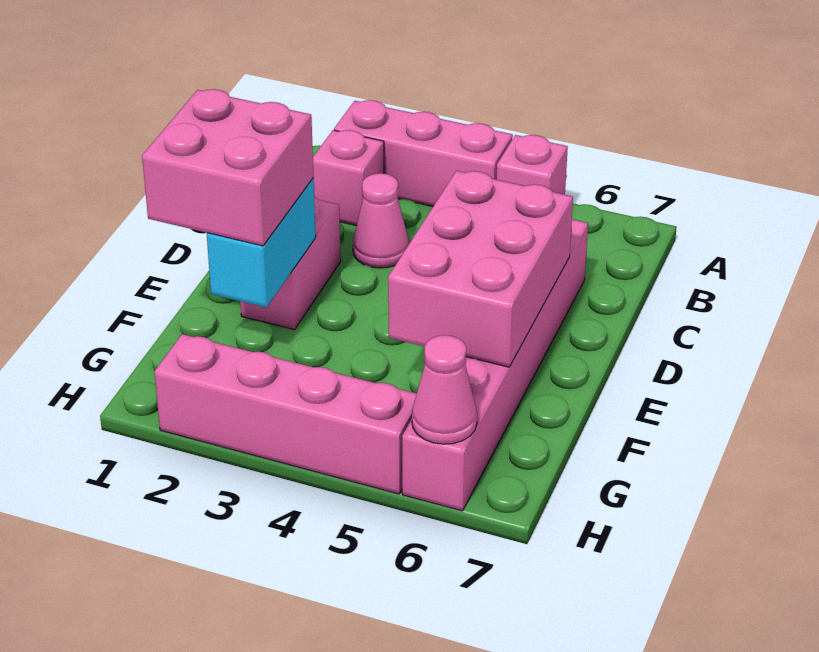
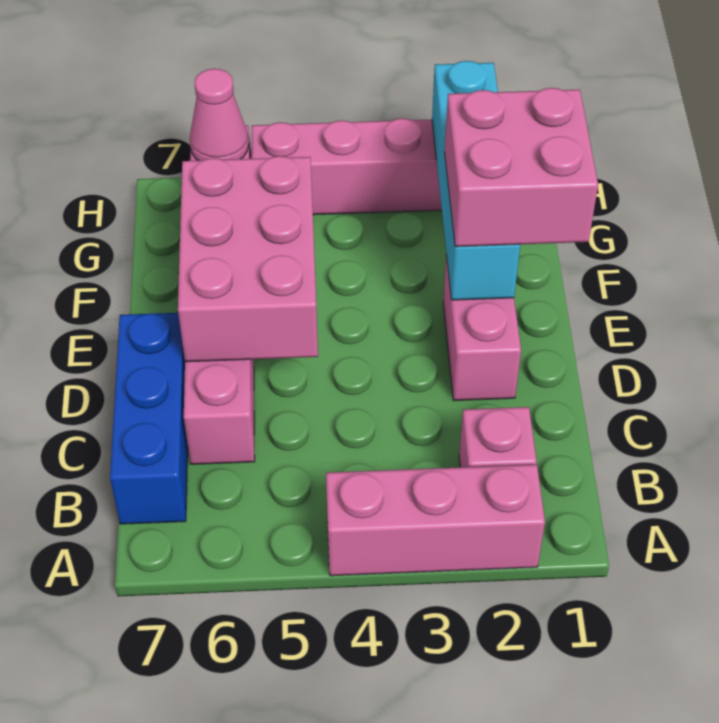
pink 1x1 brick [497,135,568,195] -> none
none -> blue 1x3 brick [110,313,188,524]
pink 1x1 cone [353,173,409,268] -> none
cyan 1x2 brick [207,178,316,307] -> cyan 1x4 brick [432,61,520,300]

